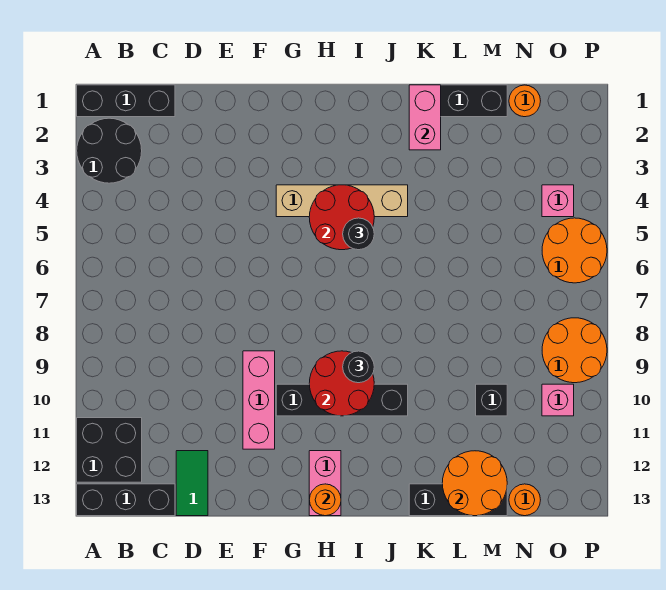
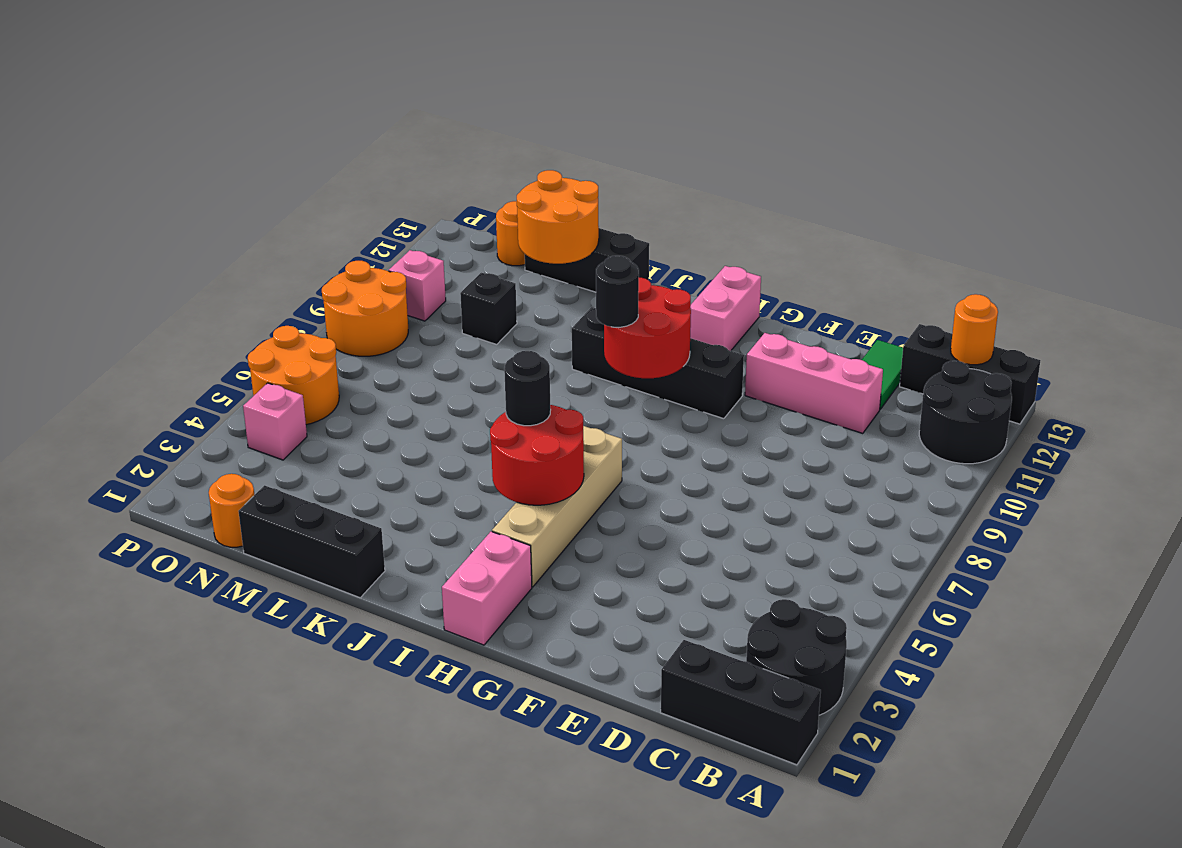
black 2x2 brick [77,418,142,482] -> black 2x2 round brick [919,361,1012,464]
pink 1x3 brick [243,351,275,449] -> pink 1x3 brick turned to [745,333,883,434]
tan 1x4 brick [276,185,408,217] -> tan 1x4 brick turned to [492,426,622,587]
orange 1x1 round brick [309,484,341,516] -> orange 1x1 round brick moved to [951,294,998,365]
pink 1x2 brick [409,85,441,150] -> pink 1x2 brick moved to [442,532,532,645]

